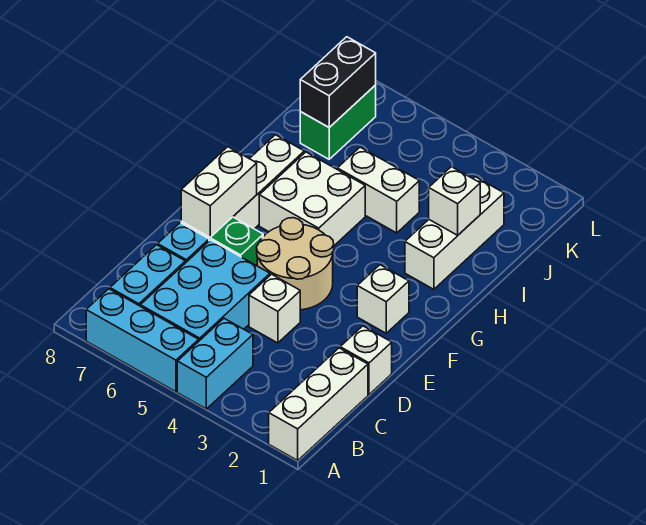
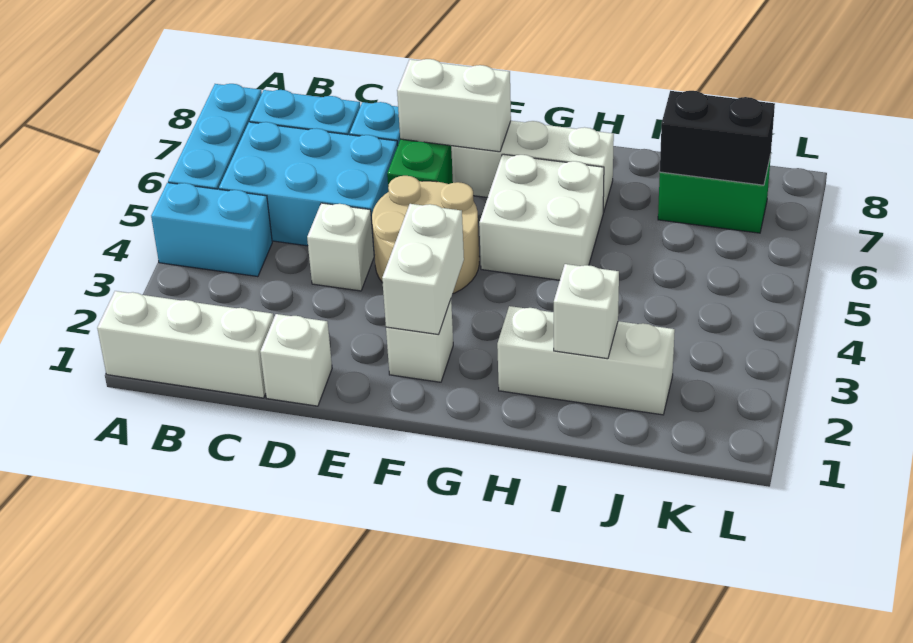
white 1x2 brick [337,147,419,233] -> white 1x2 brick moved to [382,204,464,335]

